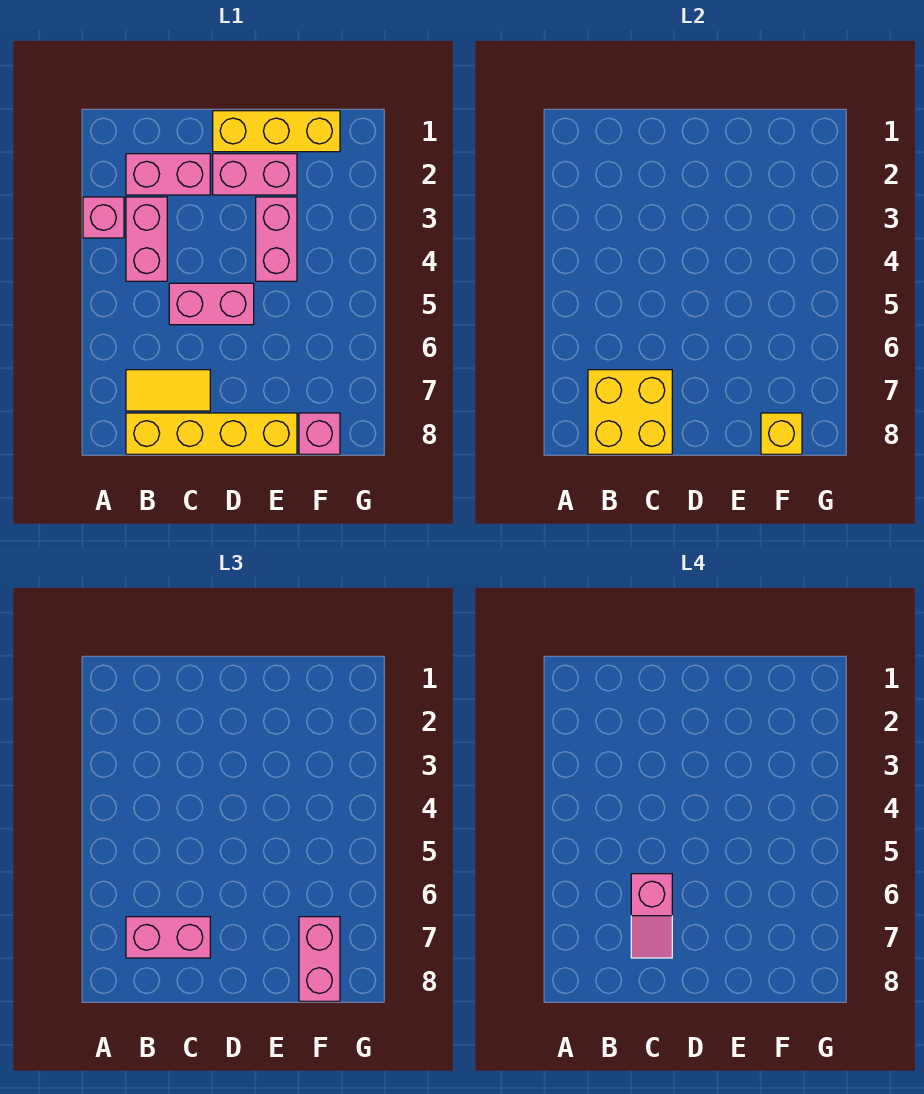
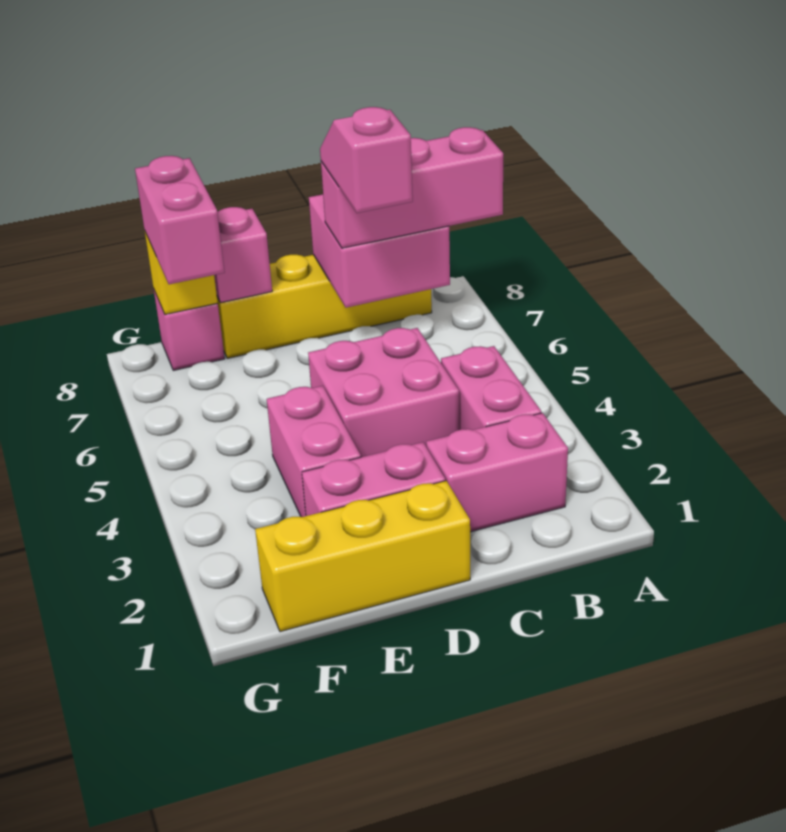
pink 1x1 brick [83,197,124,238] -> pink 1x1 brick moved to [214,207,272,303]
yellow 1x2 tile [126,370,210,411] -> none
yellow 2x2 brick [588,370,672,454] -> pink 2x2 brick [309,194,450,308]
pink 1x2 brick [126,917,210,958] -> pink 1x3 brick [321,127,503,248]
pink 1x2 brick [169,283,254,325] -> pink 2x2 brick [308,328,460,457]

